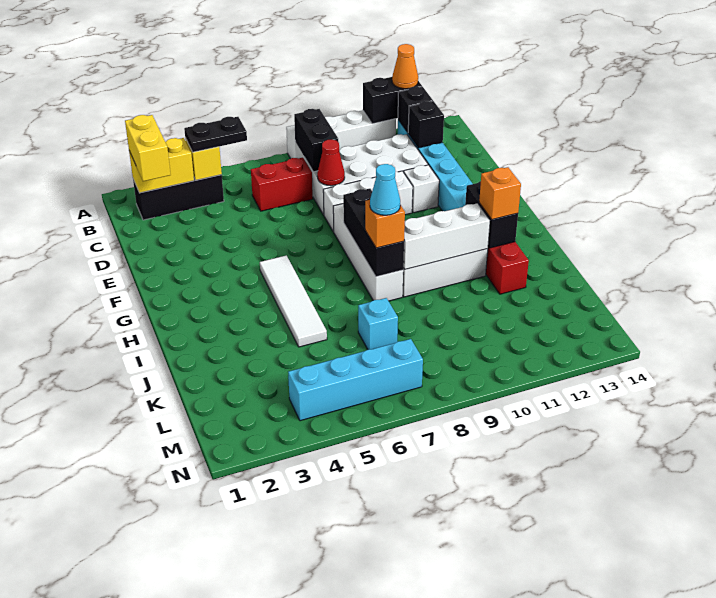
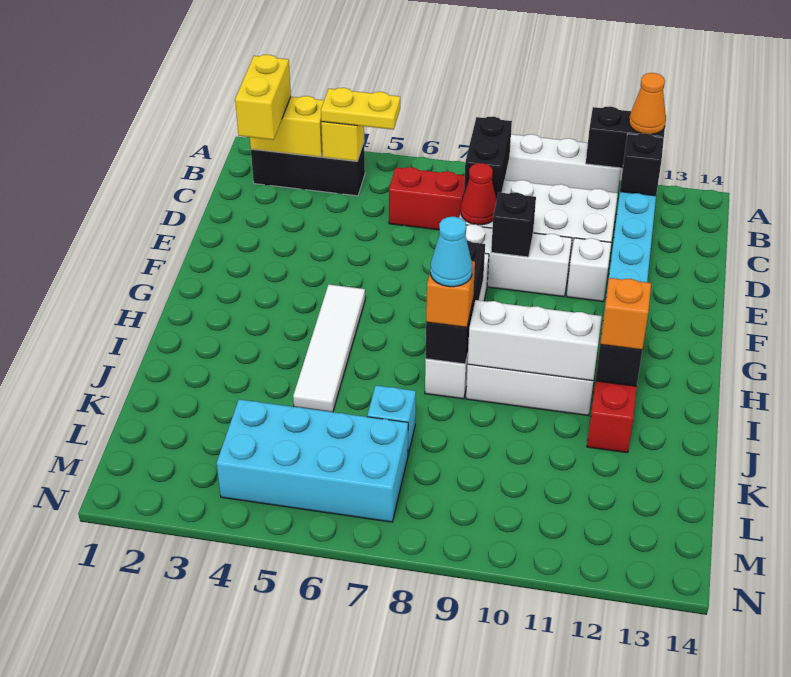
black 1x2 plate [184,117,247,152] -> yellow 1x2 plate [321,88,400,130]
black 1x1 brick [408,101,444,148] -> black 1x1 brick moved to [491,192,536,257]
cyan 1x4 brick [288,339,423,421] -> cyan 2x4 brick [217,399,408,522]

